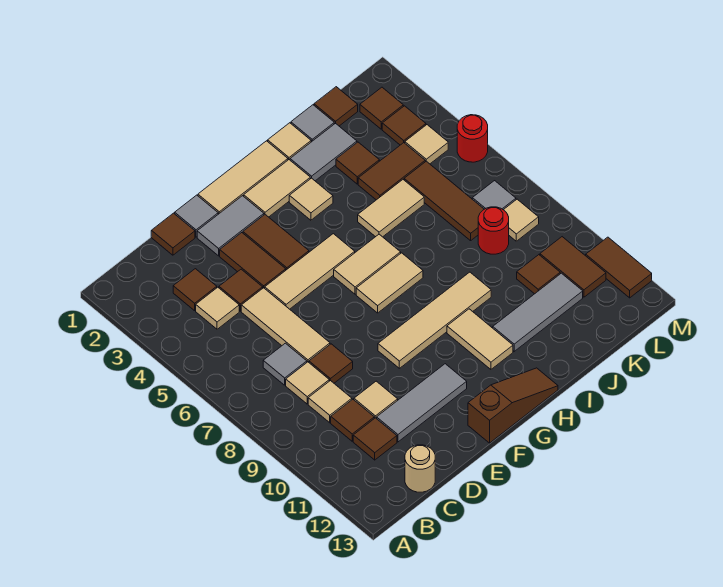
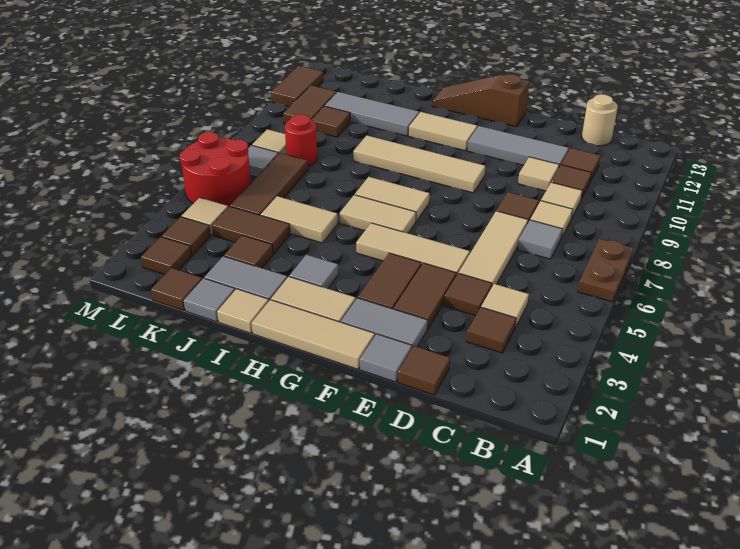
none -> brown 1x2 plate [578,239,633,302]
tan 1x1 tile [289,178,333,220] -> grey 1x1 tile [290,255,338,289]
tan 1x2 tile [447,309,513,369] -> tan 1x2 tile turned to [409,112,477,151]
red 1x1 round brick [457,115,488,162] -> red 2x2 round brick [179,132,251,207]

